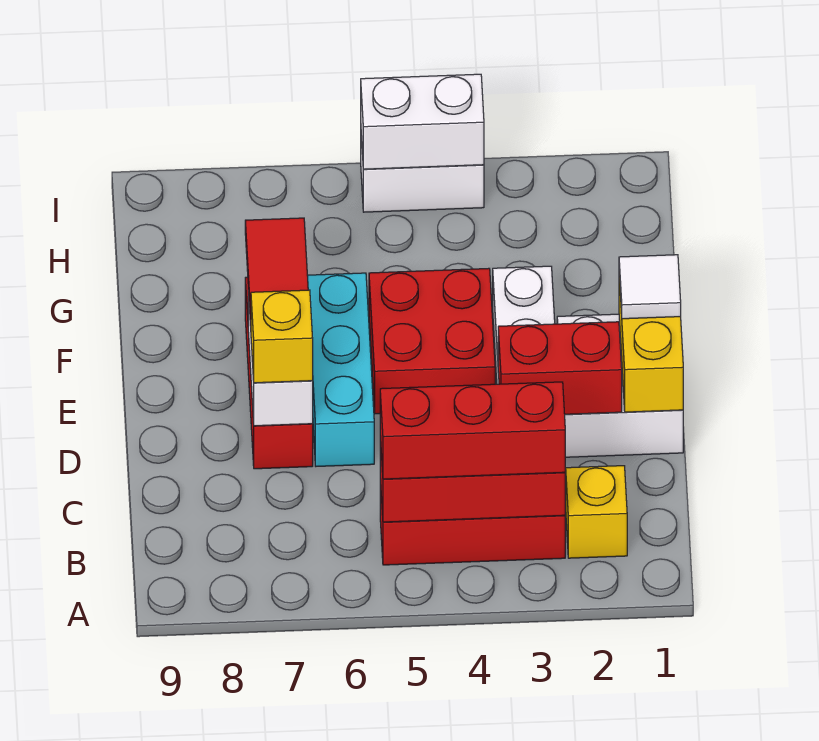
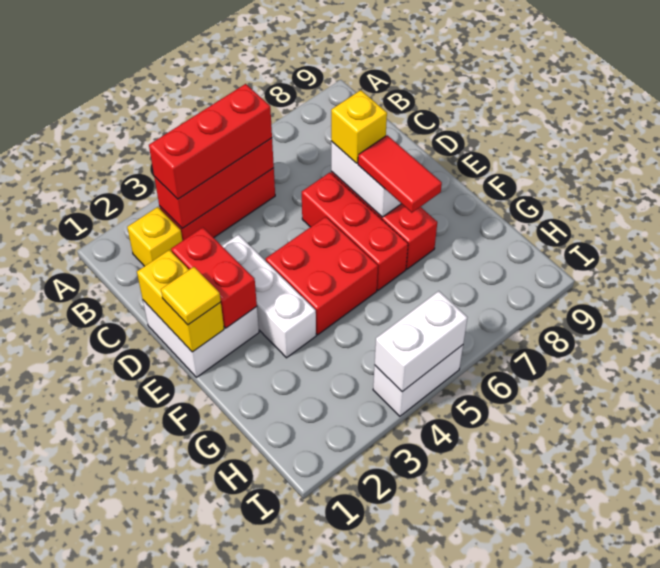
red 1x2 brick [498,322,622,414] -> red 1x2 brick turned to [171,228,257,328]
cyan 1x3 brick [307,273,374,466] -> red 1x3 brick [302,173,408,290]
white 1x1 tile [619,255,681,319] -> yellow 1x1 tile [161,267,221,325]

